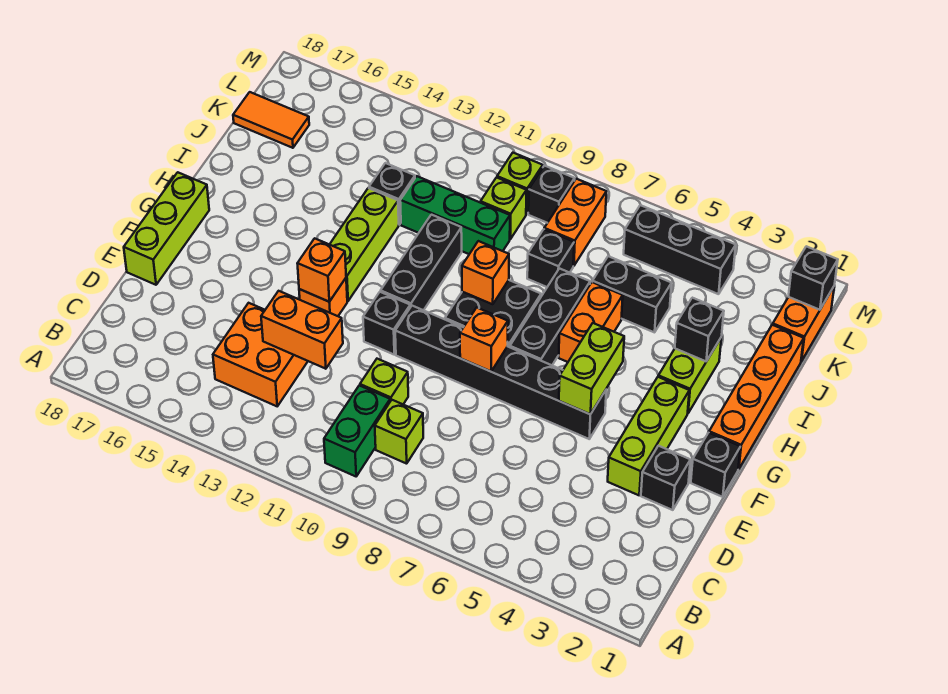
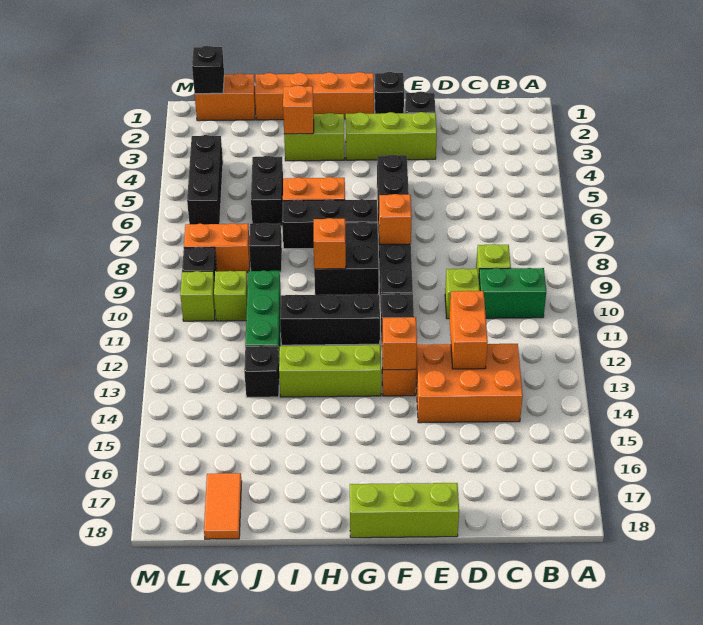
orange 2x2 brick [213,303,308,406] -> orange 2x3 brick [416,344,523,423]
lime 1x2 brick [559,323,624,414] -> none
black 1x1 brick [675,298,724,361] -> orange 1x1 brick [283,85,314,134]

